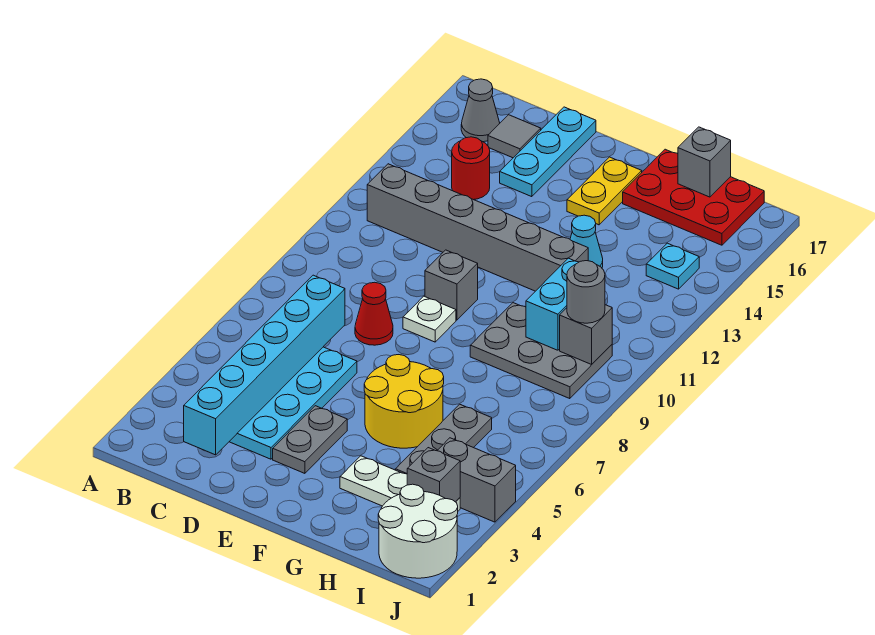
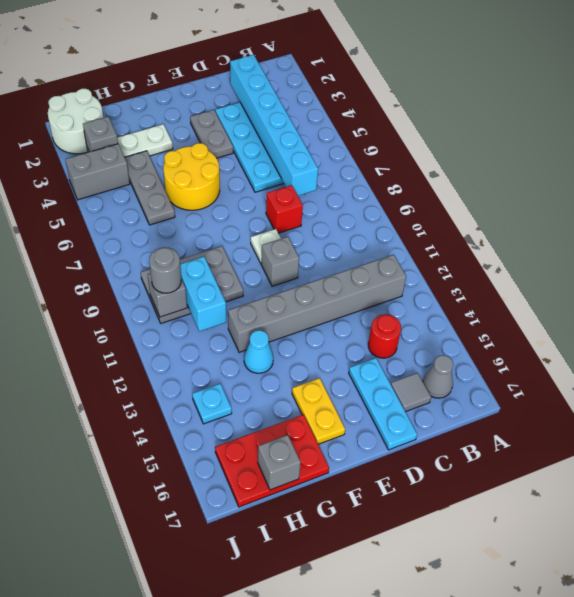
red 1x1 cone [355,282,393,345] -> red 1x1 brick [266,185,303,233]

